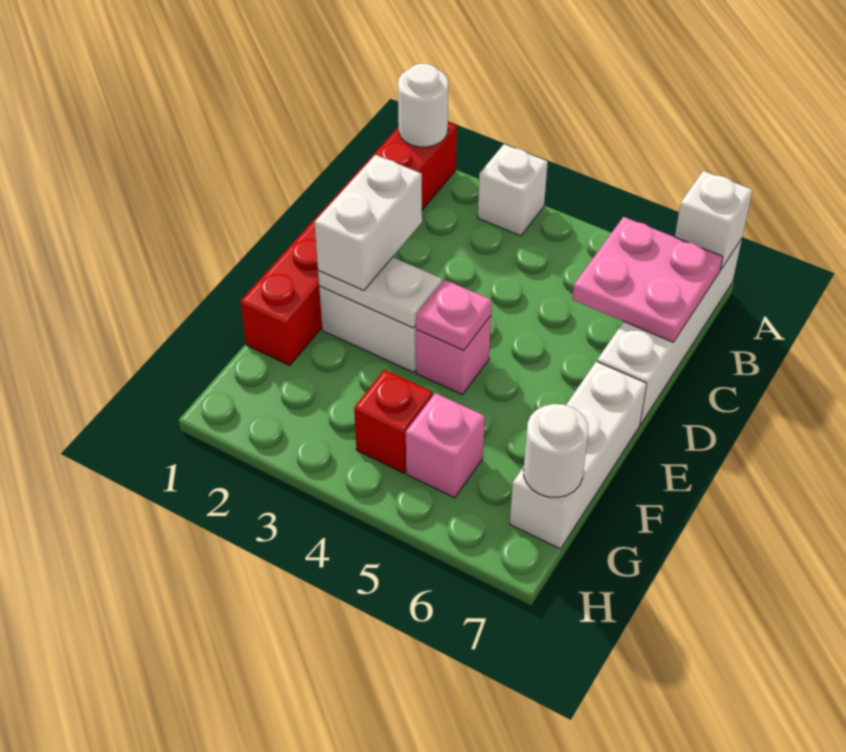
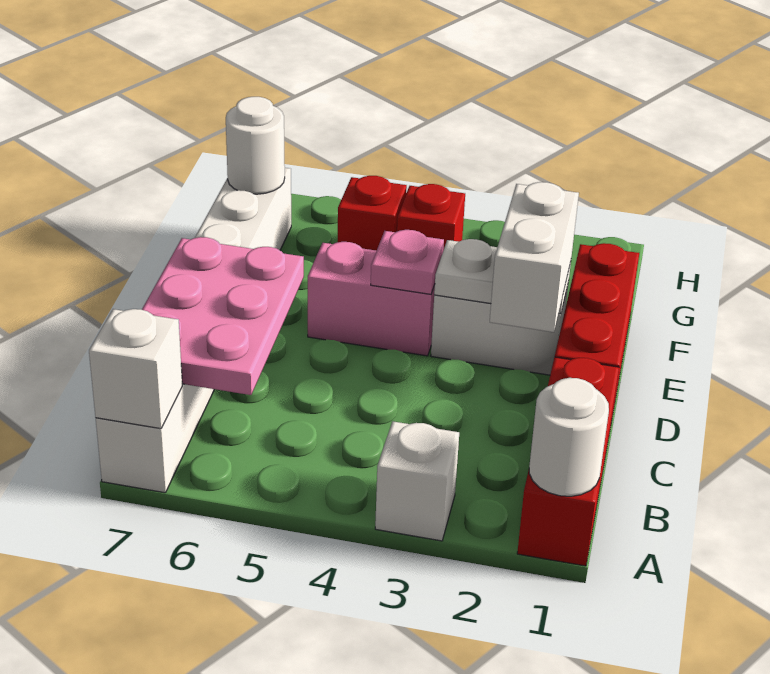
pink 2x2 plate [572,217,723,342] -> pink 2x3 plate [142,237,304,395]
pink 1x1 brick [416,316,491,395] -> pink 1x2 brick [308,242,435,356]
pink 1x1 brick [406,393,485,498] -> red 1x1 brick [338,176,407,251]

